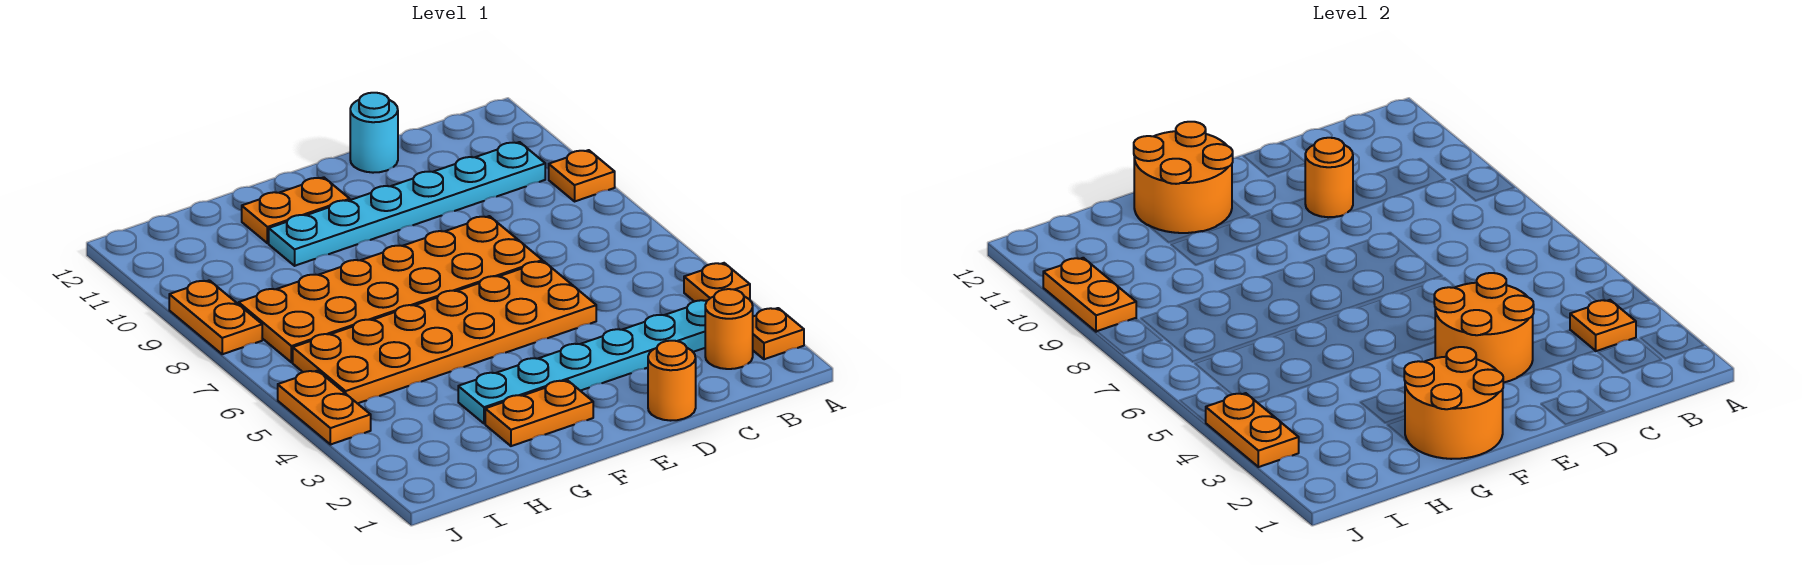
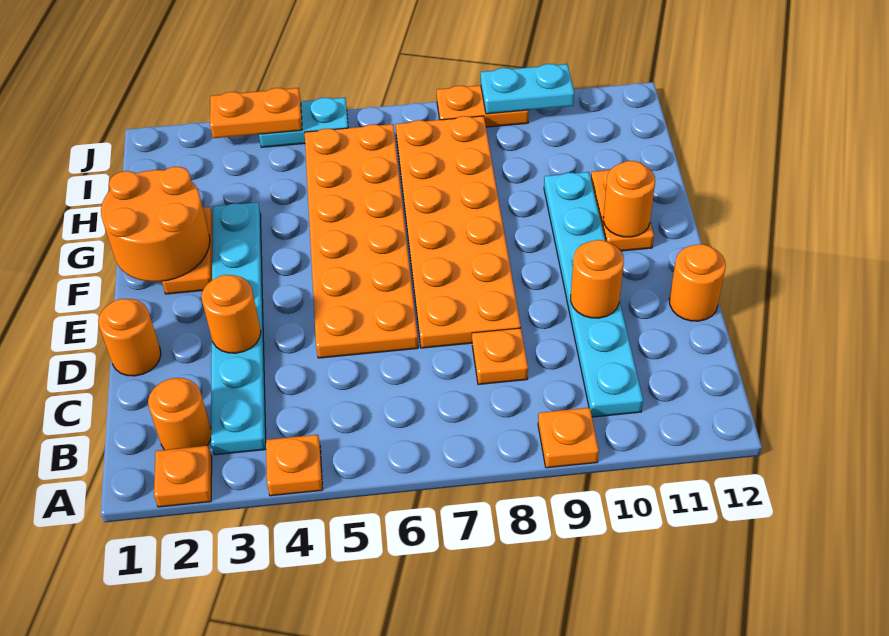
orange 1x1 plate [1570,300,1636,351] -> orange 1x1 plate moved to [472,328,528,384]
orange 2x2 round brick [1434,273,1534,383] -> orange 1x1 round brick [201,275,261,353]
cyan 1x1 round brick [350,93,398,173] -> orange 1x1 round brick [669,244,726,321]
orange 2x2 round brick [1134,122,1233,233] -> orange 1x1 round brick [603,161,655,237]
orange 1x2 plate [278,371,371,445] -> cyan 1x2 plate [259,98,348,147]
orange 1x2 plate [1043,258,1136,332] -> cyan 1x2 plate [481,64,574,114]

